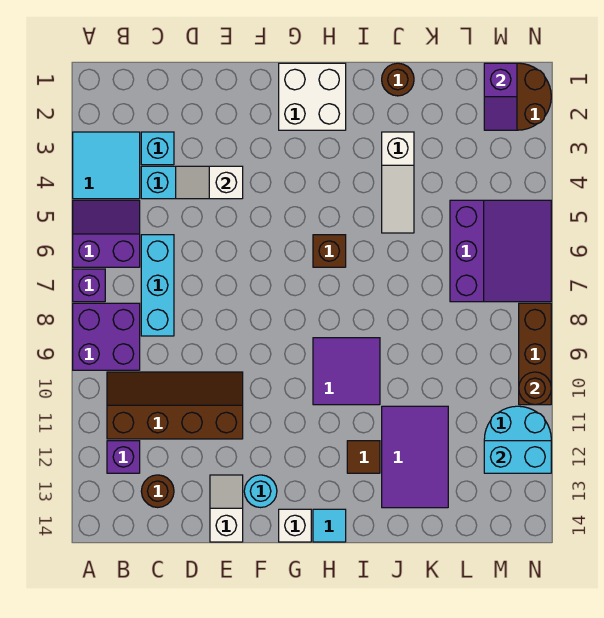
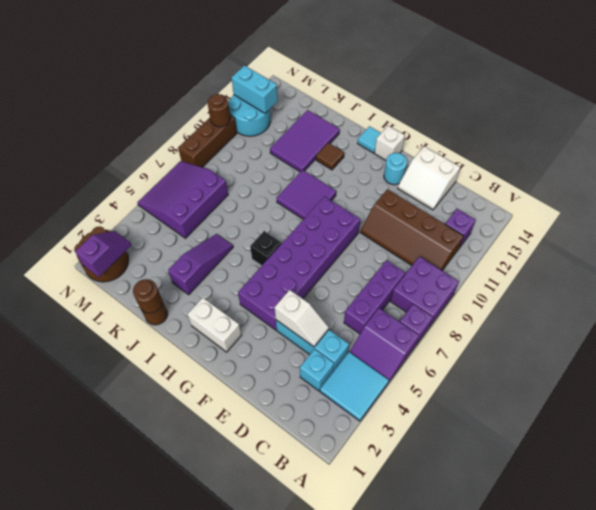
cyan 1x3 brick [141,235,174,336] -> purple 1x3 brick [344,260,405,334]
brown 1x1 round brick [141,475,174,508] -> brown 1x1 round brick moved to [133,279,162,313]
white 1x2 slope [210,475,243,542] -> white 2x2 slope [398,146,460,210]
none -> purple 2x6 brick [238,196,360,330]
white 2x2 brick [279,63,346,130] -> white 1x2 brick [187,298,241,352]
brown 1x1 brick [313,235,346,267] -> black 1x1 brick [250,231,282,266]
white 1x3 slope [382,132,414,233] -> purple 1x3 slope [168,234,233,295]

